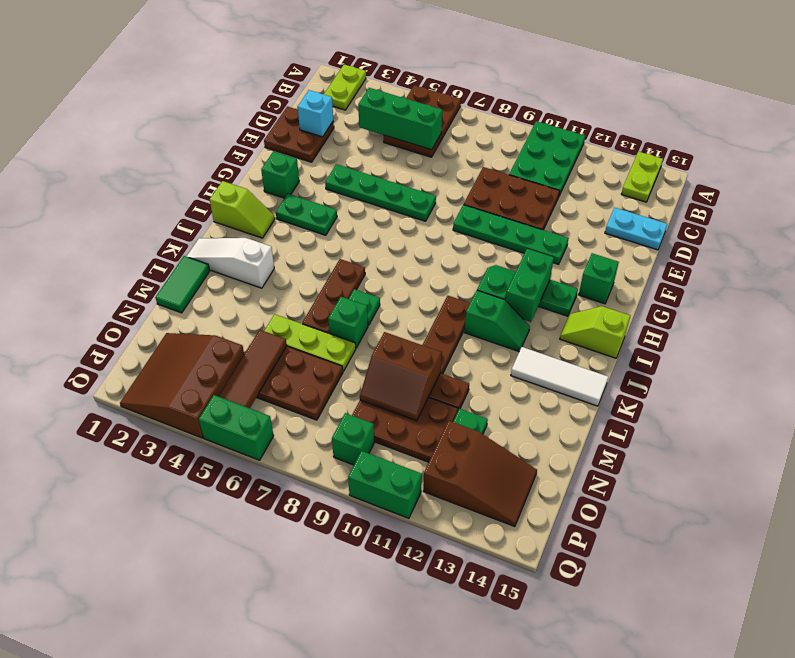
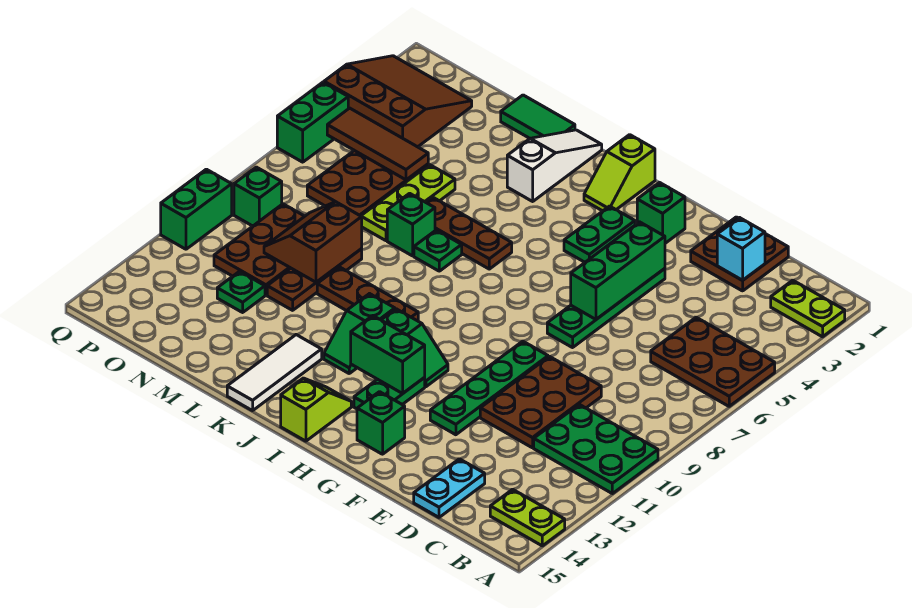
green 1x3 brick [358,88,442,150] -> green 1x3 brick moved to [571,222,665,319]
brown 2x3 slope [423,421,537,527] -> none

